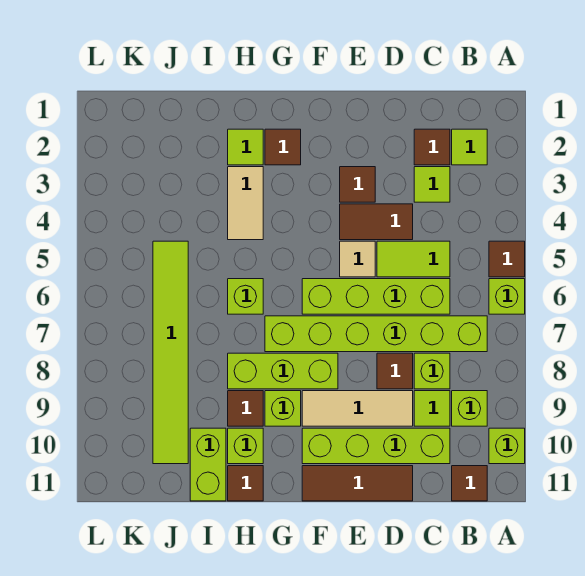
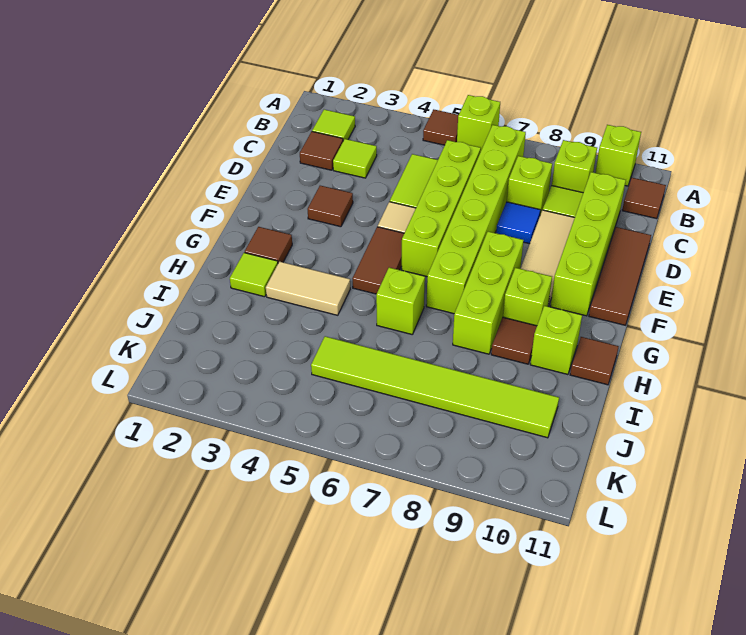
brown 1x2 tile [340,204,413,240] -> brown 1x2 tile moved to [352,227,404,294]
brown 1x1 tile [377,353,413,389] -> blue 1x1 tile [496,202,540,244]
lime 1x2 brick [190,428,226,501] -> none

